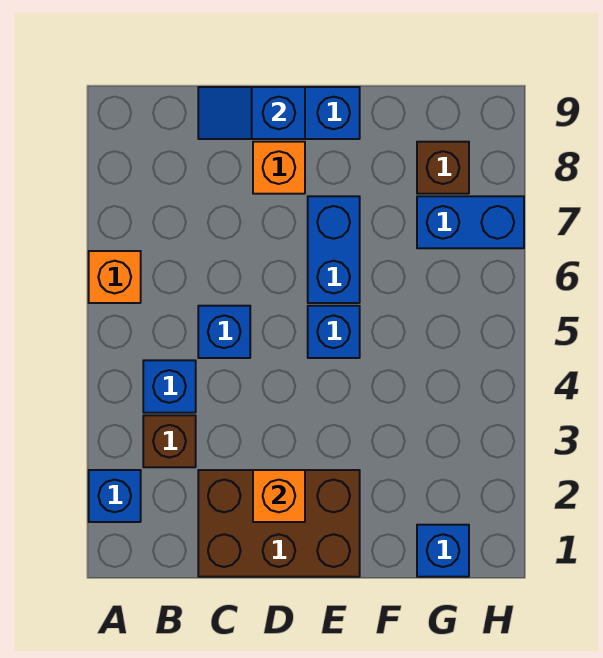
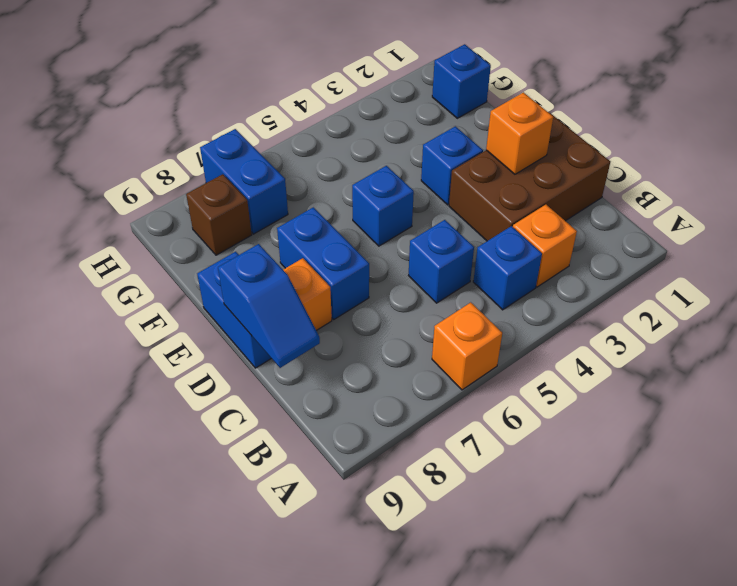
blue 1x1 brick [89,470,141,522] -> blue 1x1 brick moved to [421,126,483,205]
brown 1x1 brick [143,415,196,467] -> orange 1x1 brick [513,205,577,287]
brown 2x3 brick [198,470,360,577] -> brown 2x3 brick turned to [449,113,610,241]
blue 1x2 brick [308,196,360,303] -> blue 1x2 brick turned to [277,207,369,319]

